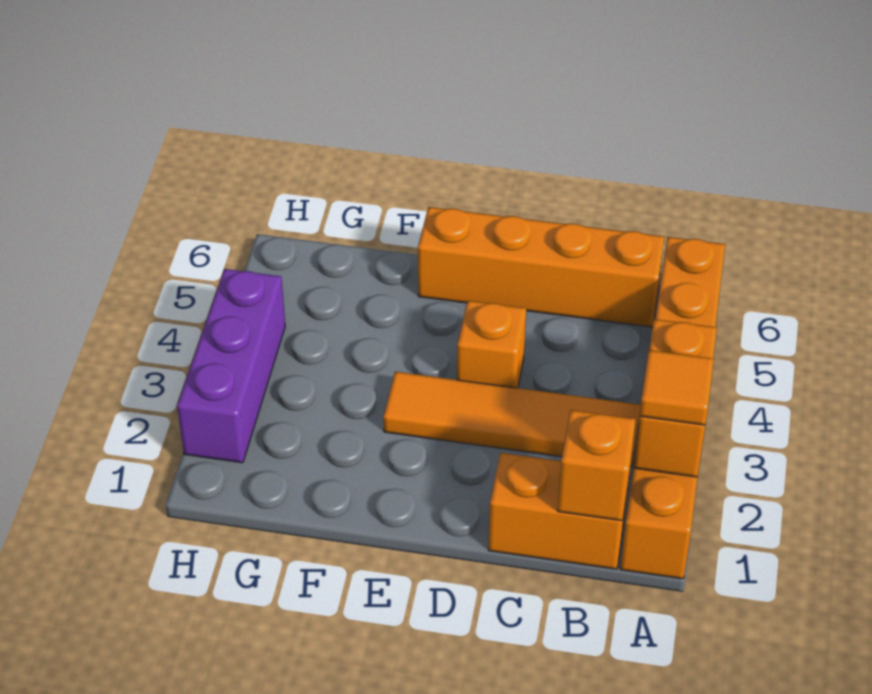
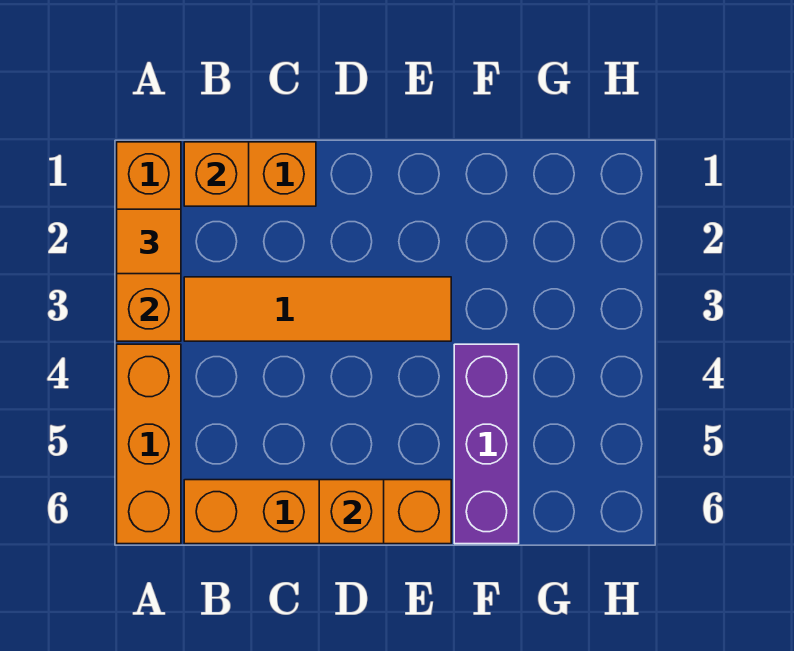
orange 1x1 brick [457,301,526,388] -> orange 1x1 brick moved to [319,480,384,544]
purple 1x3 brick [177,269,285,463] -> purple 1x3 brick moved to [454,344,519,544]

